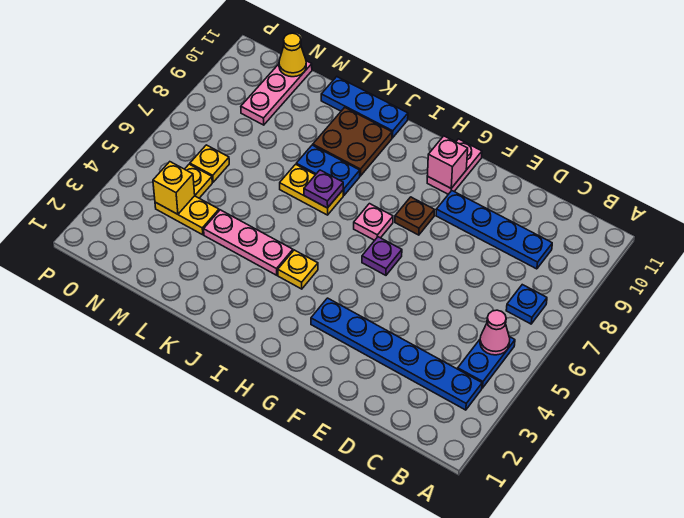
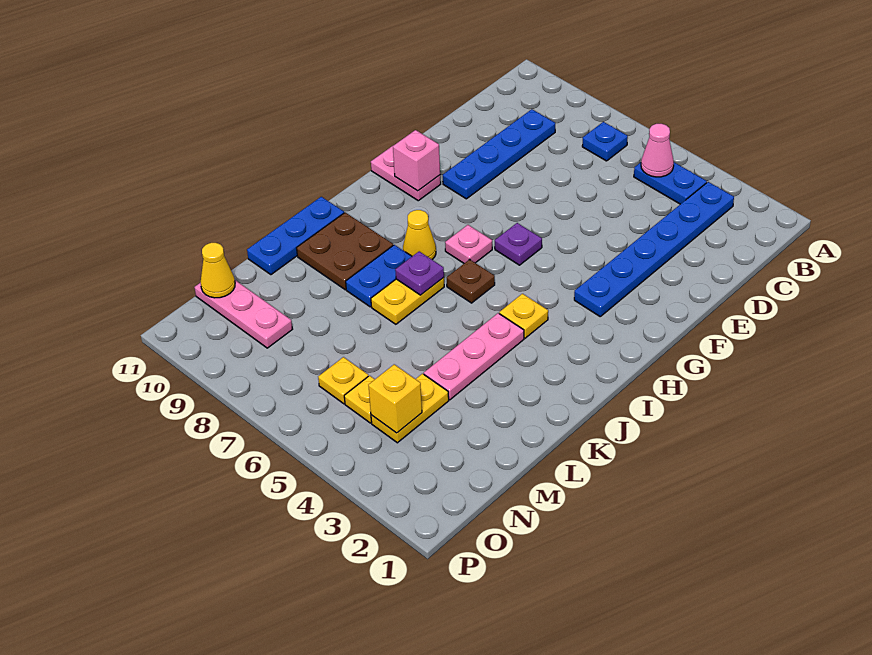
brown 1x1 plate [395,197,434,235] -> brown 1x1 plate moved to [447,259,495,303]
none -> yellow 1x1 cone [403,210,436,260]

